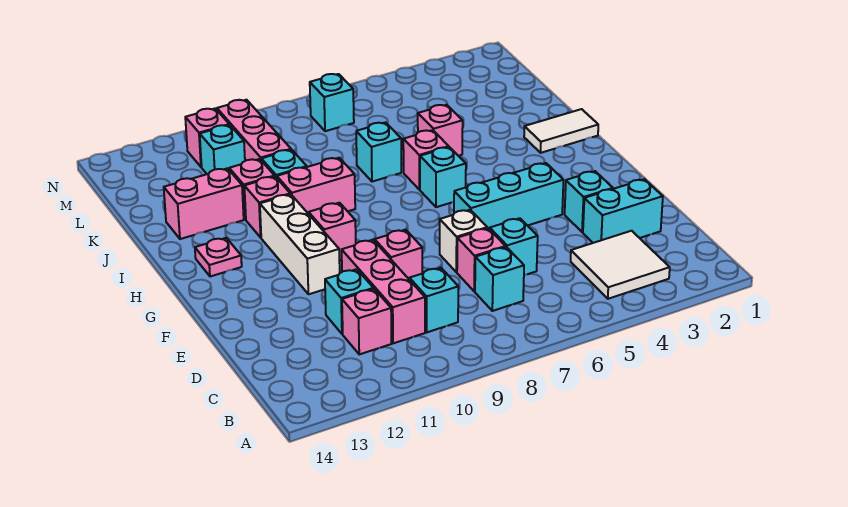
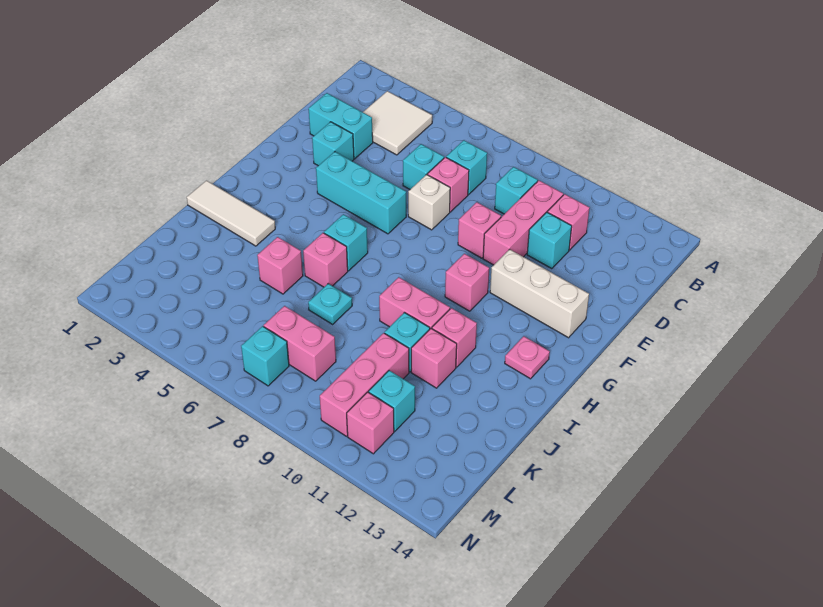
white 1x3 brick [260,194,340,294] -> white 1x3 brick turned to [490,249,589,338]
white 1x2 tile [524,109,598,153] -> white 1x3 tile [187,181,275,246]
cyan 1x1 brick [356,123,401,182] -> cyan 1x1 plate [308,284,352,324]
pink 1x2 brick [164,168,244,239] -> pink 1x2 brick moved to [264,306,336,381]

